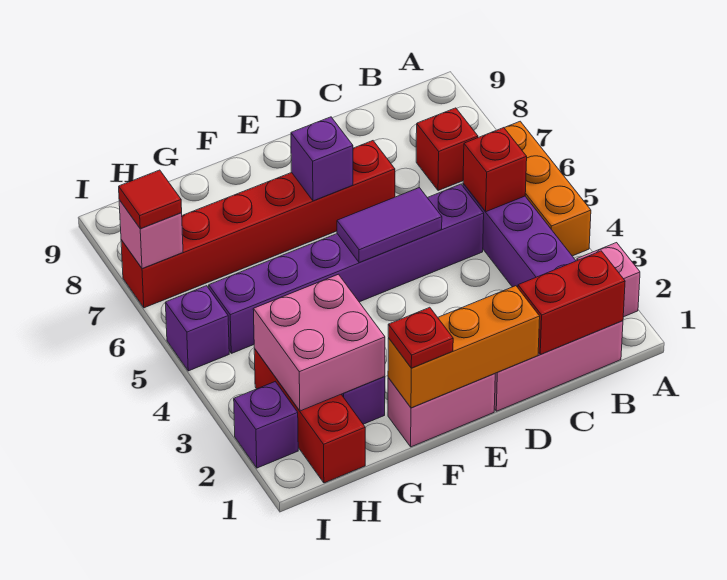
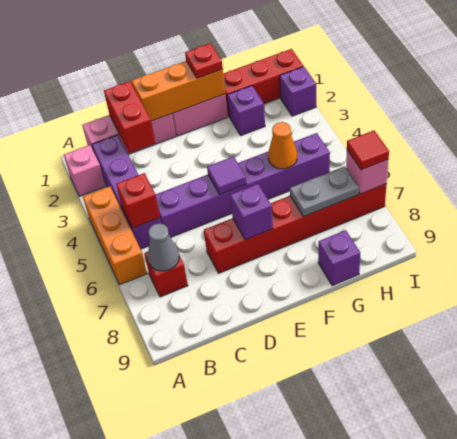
red 1x2 brick [518,251,625,355] -> red 1x2 brick turned to [104,81,155,153]
none -> grey 1x1 cone [148,223,179,271]
purple 1x2 tile [337,188,442,263] -> purple 1x1 tile [207,156,246,195]
pink 2x2 brick [253,274,385,411] -> none
none -> orange 1x1 cone [268,122,297,169]
none -> grey 1x2 plate [290,166,359,217]
red 1x3 brick [254,349,365,483] -> red 1x3 brick turned to [223,49,303,117]
purple 1x1 brick [165,286,229,371] -> purple 1x1 brick moved to [318,230,360,286]

